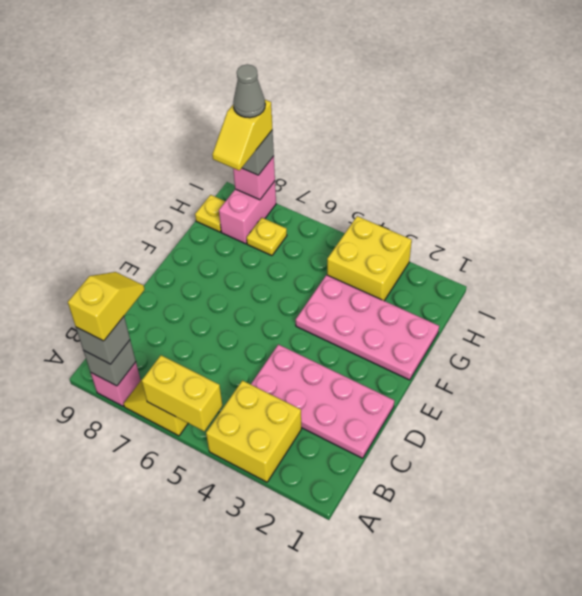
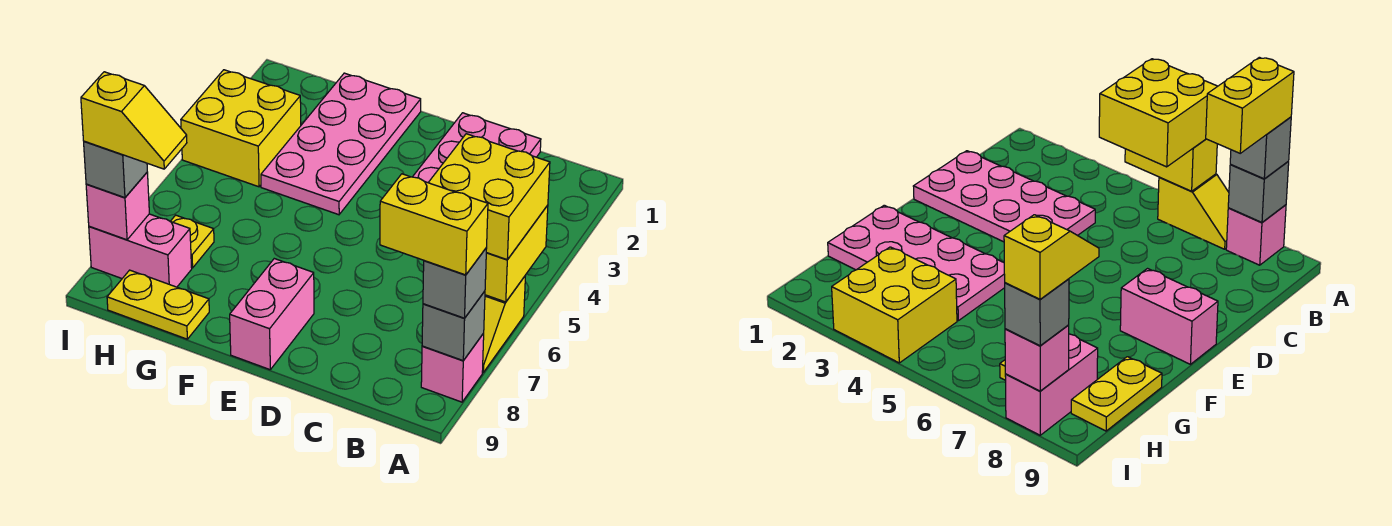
yellow 2x2 brick [206,381,301,482] -> yellow 2x2 brick moved to [428,134,550,260]
yellow 1x2 slope [68,272,145,341] -> yellow 1x2 brick [380,174,488,275]
none -> pink 1x2 brick [230,259,314,370]
yellow 1x1 plate [195,195,225,232] -> yellow 1x2 plate [107,270,209,339]
grey 1x1 cone [233,64,265,118] -> none

